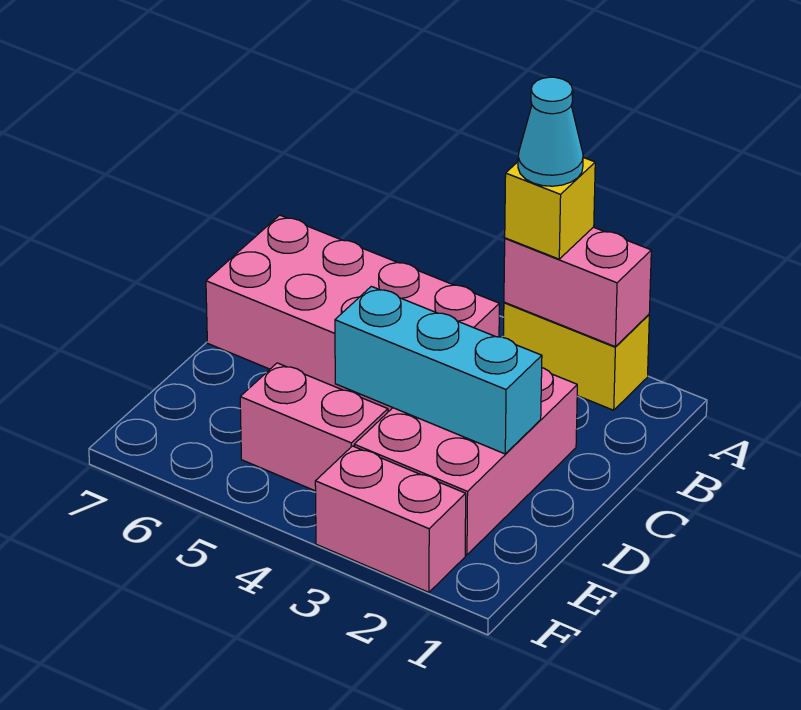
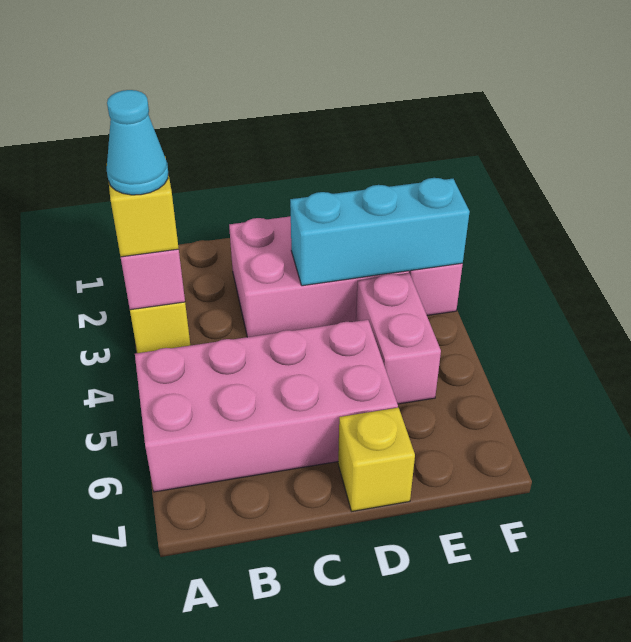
pink 2x4 brick [206,215,499,412] -> pink 2x4 brick turned to [135,320,398,492]
cyan 1x3 brick [335,286,542,454] -> cyan 1x3 brick turned to [290,178,470,286]
none -> yellow 1x1 brick [338,408,415,511]

